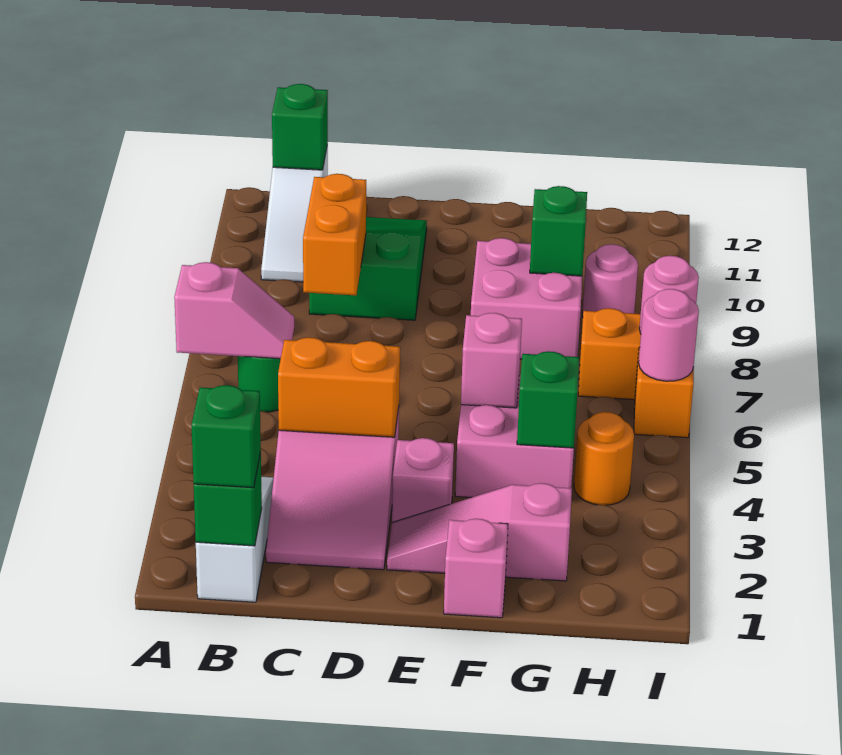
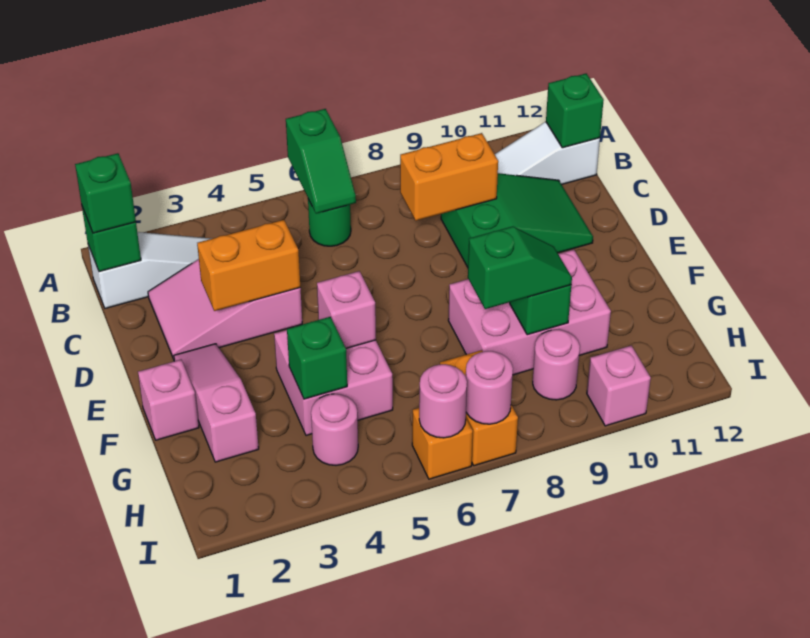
pink 1x2 slope [174,262,294,359] -> green 1x2 slope [286,109,356,214]
orange 1x2 brick [278,337,400,437] -> orange 1x2 brick turned to [197,220,300,311]
pink 1x1 brick [392,438,454,522] -> pink 1x1 brick moved to [587,346,651,426]
pink 2x2 brick [471,238,582,359] -> pink 2x3 brick [448,250,611,375]
none -> green 1x2 slope [468,226,572,309]
orange 1x1 round brick [574,412,634,505] -> pink 1x1 round brick [311,394,358,465]

